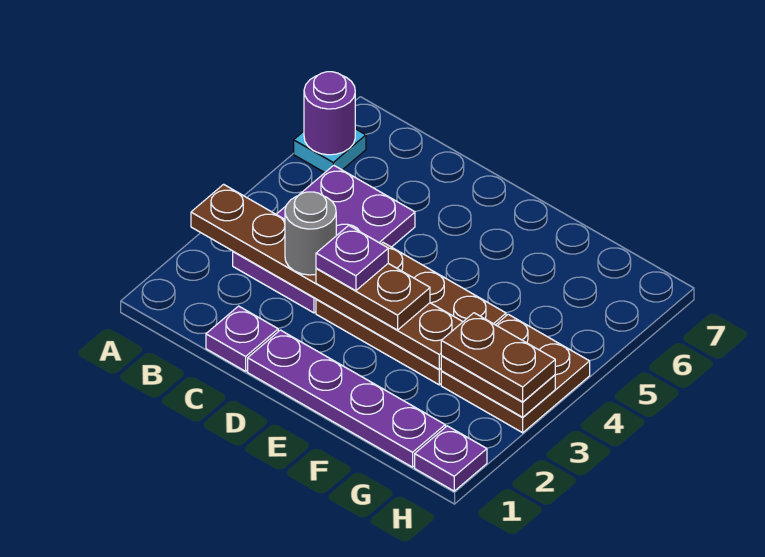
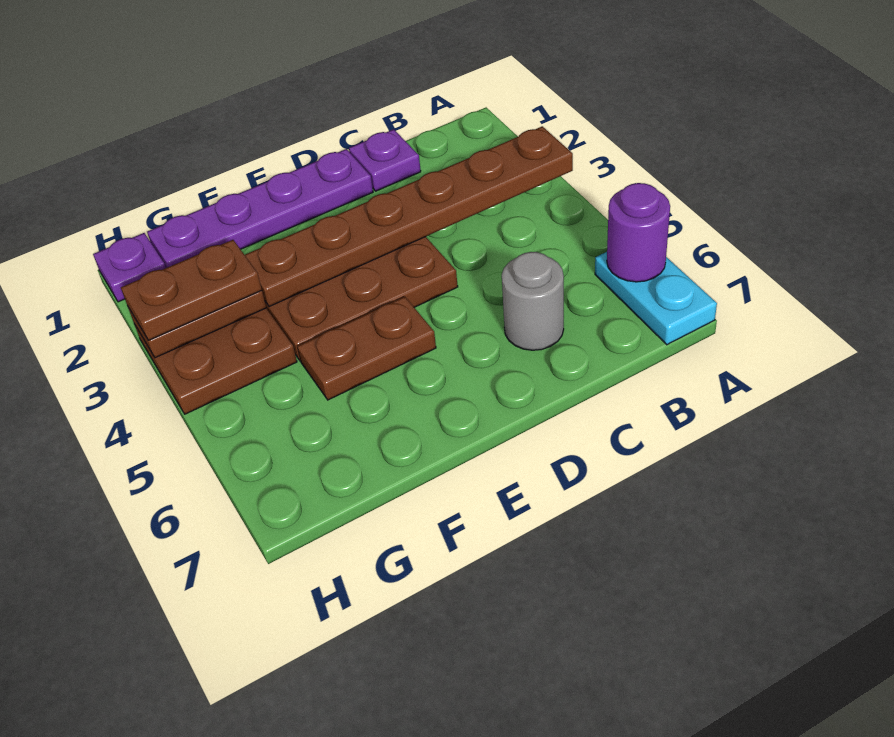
cyan 1x1 plate [294,129,366,173] -> cyan 1x2 plate [595,252,717,345]
purple 2x3 plate [233,165,415,313] -> none
grey 1x1 round brick [285,192,336,275] -> grey 1x1 round brick moved to [502,252,564,350]
brown 1x2 plate [316,264,430,330] -> brown 1x2 plate moved to [297,297,436,400]
purple 1x1 plate [316,225,388,291] -> none

